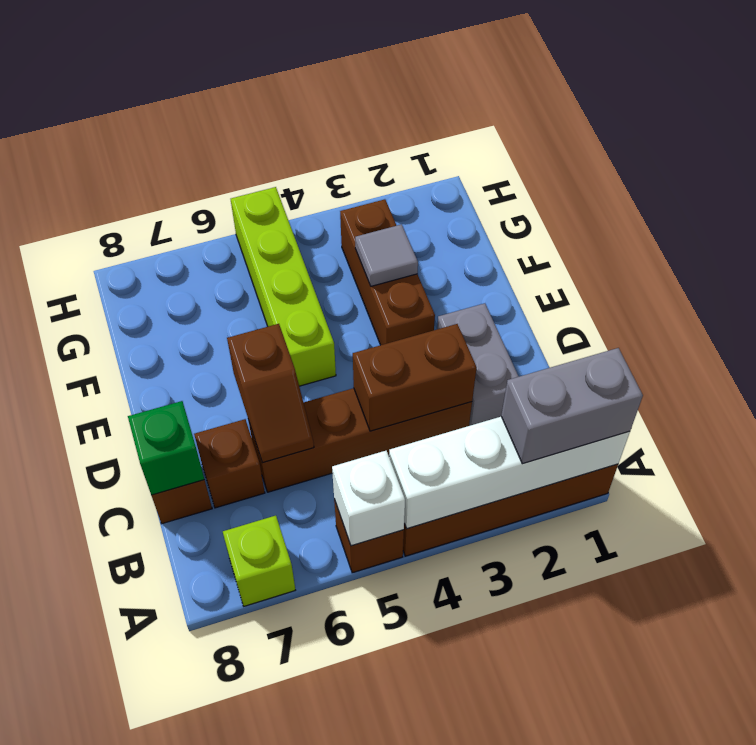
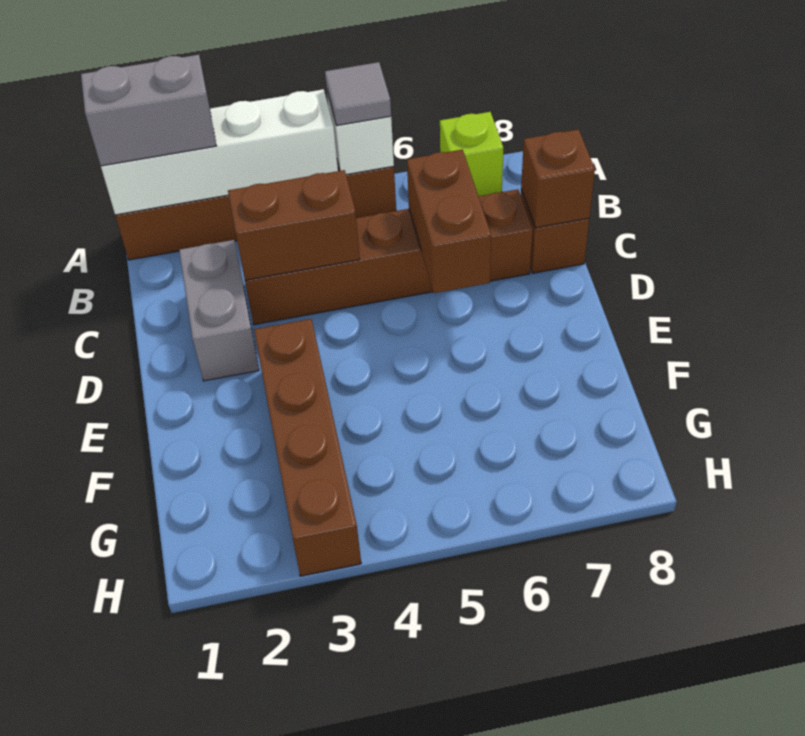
brown 1x2 slope [227,324,314,463] -> brown 1x2 brick [407,150,491,293]
green 1x1 brick [128,401,204,495] -> brown 1x1 brick [521,129,595,228]
brown 1x3 brick [340,199,435,345] -> brown 1x4 brick [254,319,361,576]
lime 1x4 brick [231,187,336,386] -> none
grey 1x1 tile [355,224,418,286] -> grey 1x1 tile moved to [325,62,391,126]

